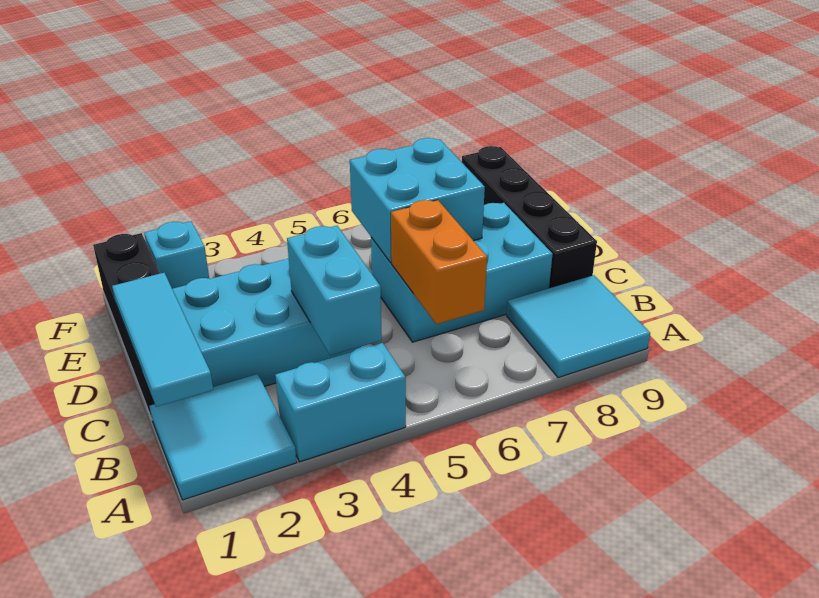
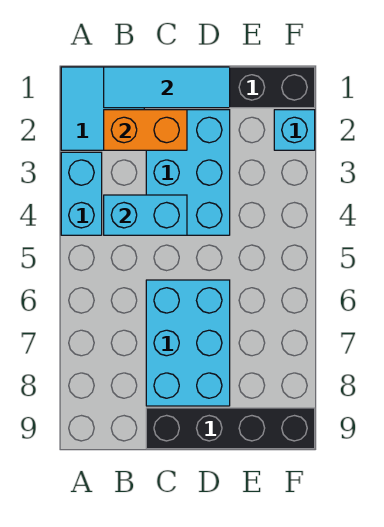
cyan 2x2 tile [507,275,650,378] -> none
orange 1x2 brick [391,200,487,324] -> orange 1x2 brick moved to [104,110,187,150]
cyan 2x2 brick [350,138,485,263] -> none

